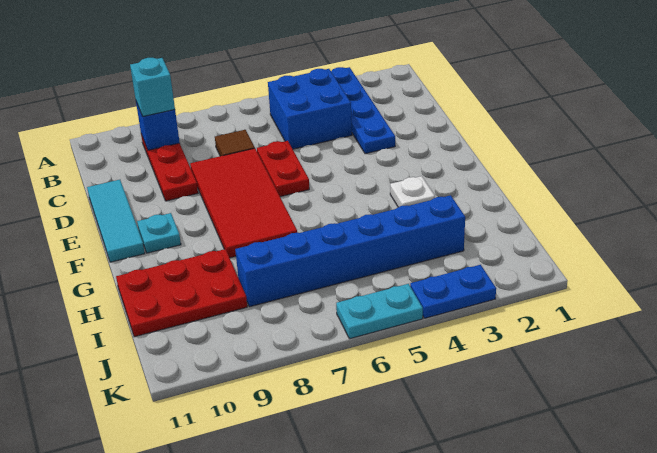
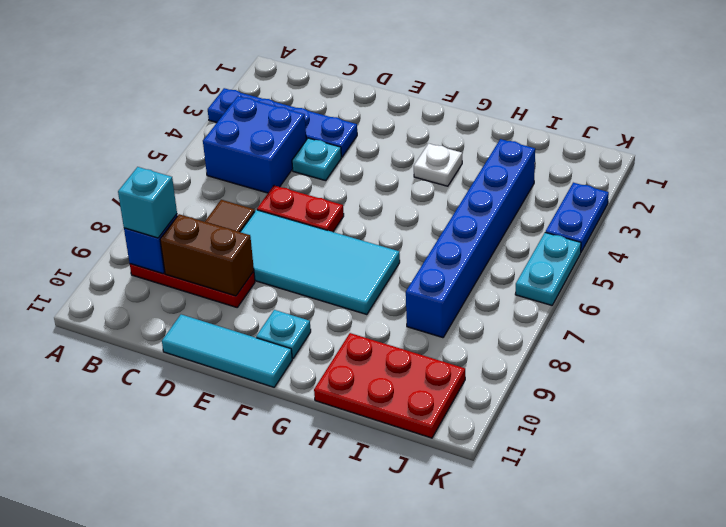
none -> brown 1x2 brick [160,214,254,296]
none -> cyan 1x1 plate [292,138,341,181]
red 2x4 tile [190,148,297,258] -> cyan 2x4 tile [240,210,400,315]
red 2x3 plate [116,249,247,337] -> red 2x3 plate turned to [314,333,465,438]

